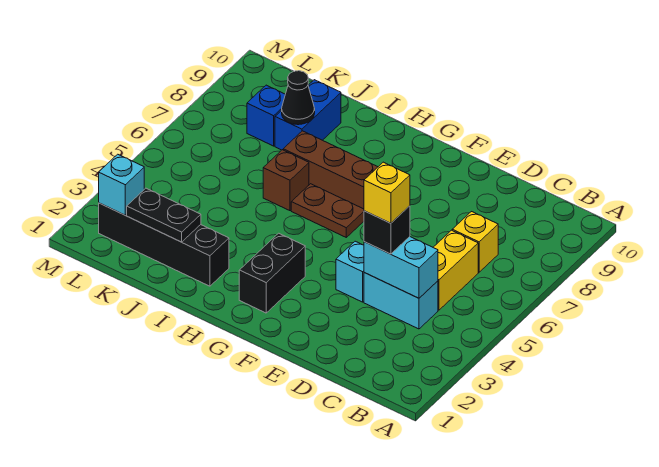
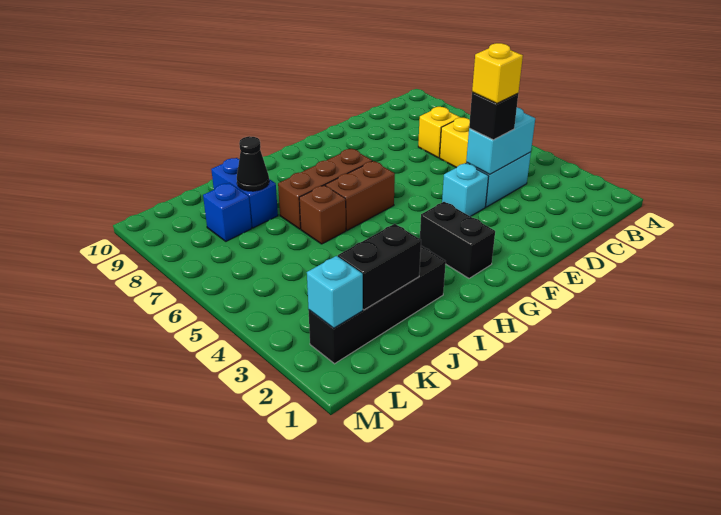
brown 1x2 plate [291,184,364,237] -> brown 1x2 brick [325,161,395,230]
black 1x2 plate [127,188,201,242] -> black 1x2 brick [338,224,421,310]

